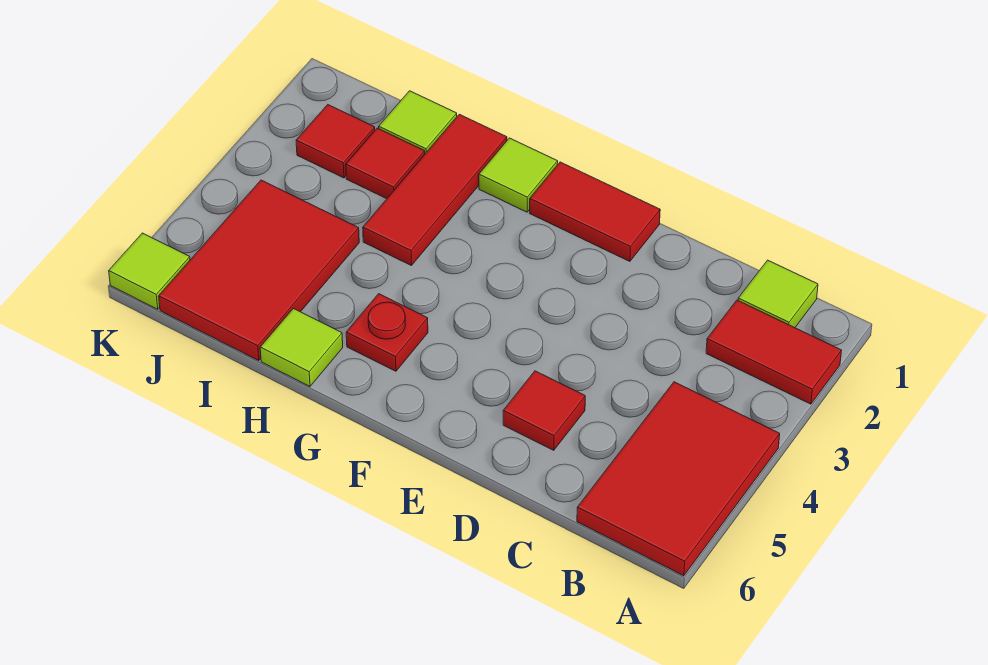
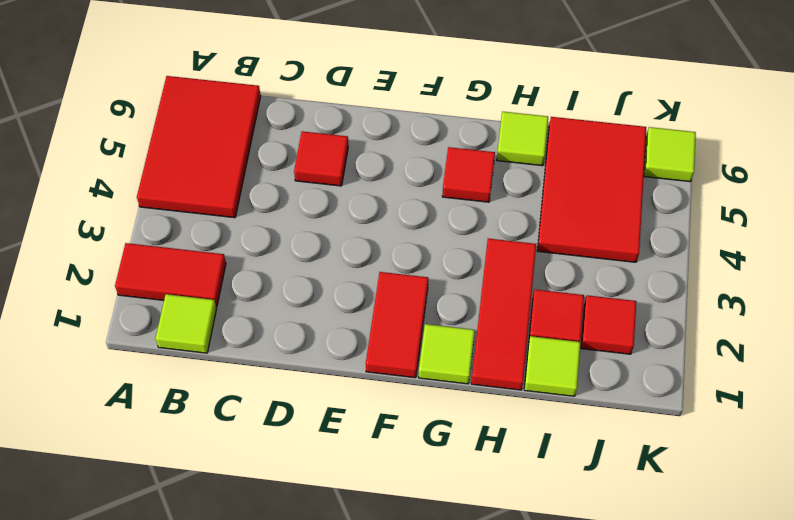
red 1x2 tile [530,162,660,261] -> red 1x2 tile turned to [366,272,428,378]
red 1x1 plate [346,294,428,371] -> red 1x1 tile [442,147,495,202]

